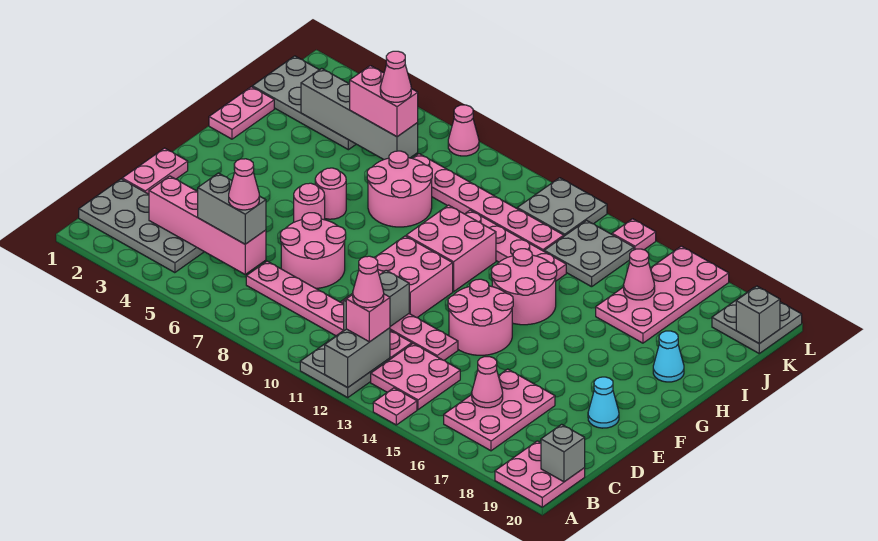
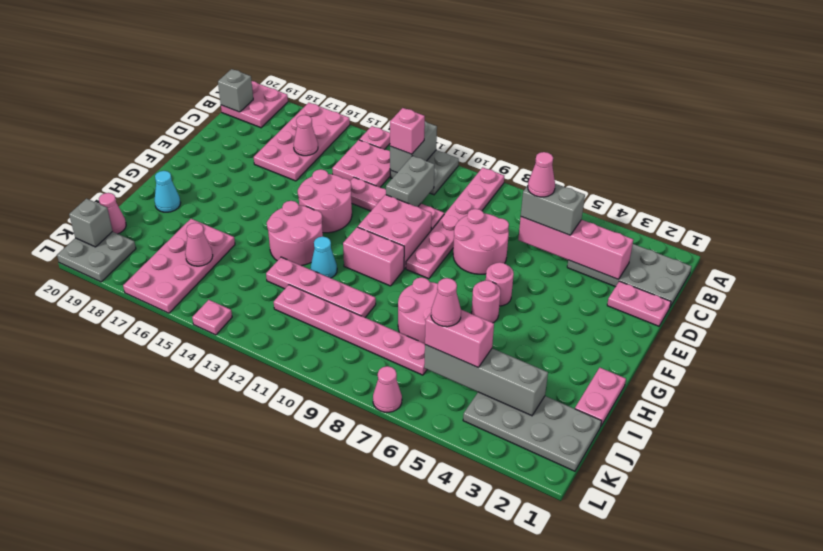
pink 1x1 cone [353,256,384,308] -> pink 1x1 cone moved to [99,193,126,234]
pink 2x3 plate [444,369,555,451] -> pink 2x4 plate [254,103,350,181]
pink 1x6 plate [246,261,412,359] -> pink 1x6 plate turned to [406,167,504,279]
pink 1x2 plate [122,148,188,194] -> pink 1x2 plate turned to [607,281,671,326]
cyan 1x1 cone [588,377,619,428] -> cyan 1x1 cone moved to [311,237,337,278]
pink 2x2 brick [406,205,496,292] -> pink 1x2 brick [343,227,404,286]
grey 2x2 plate [544,220,634,287] -> none
grey 2x2 plate [517,178,607,236] -> none

